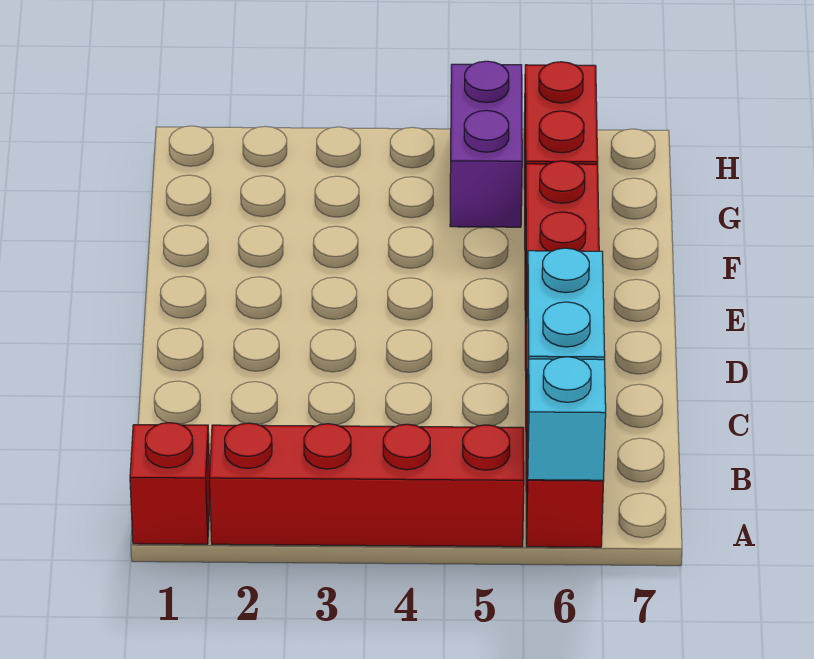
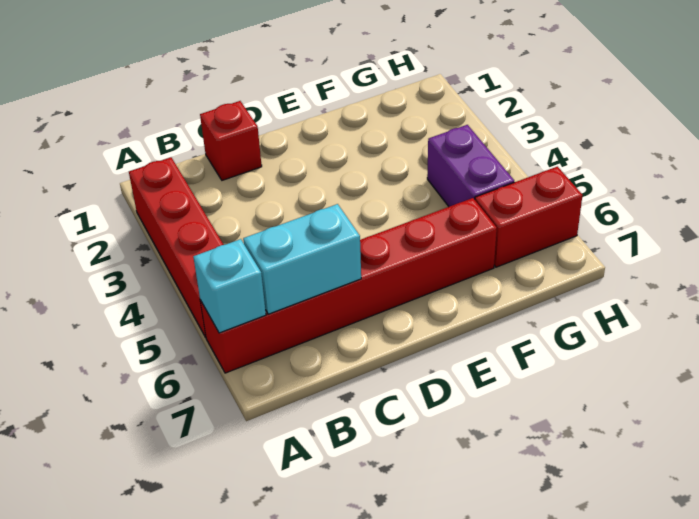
red 1x1 brick [130,423,210,544] -> red 1x1 brick moved to [200,101,262,180]
purple 1x2 brick [450,61,522,227] -> purple 1x2 brick turned to [427,125,514,207]

